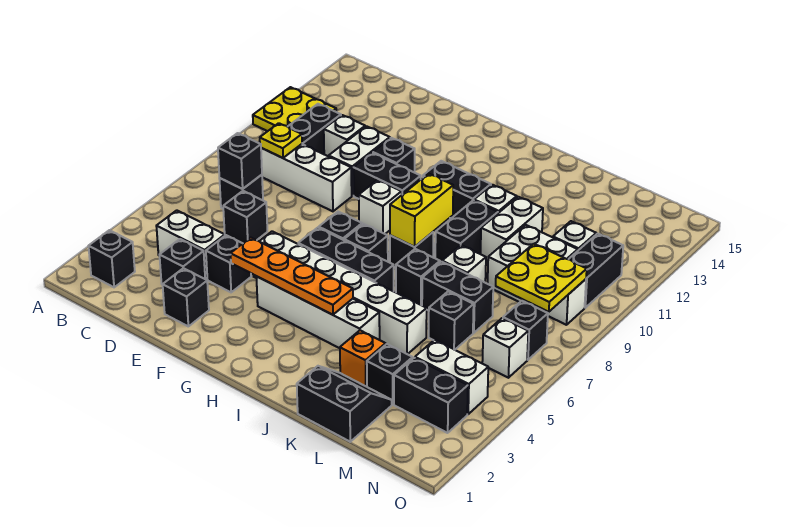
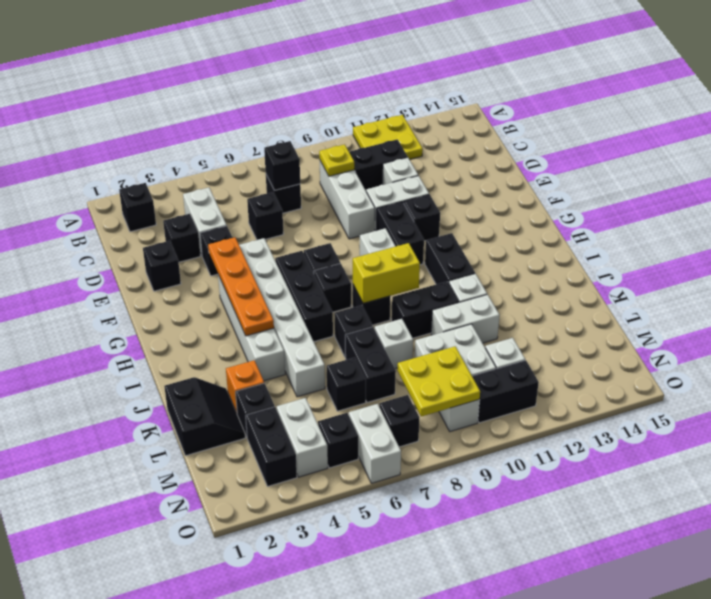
none -> black 1x1 brick [318,413,358,468]
white 1x1 brick [482,318,528,378] -> white 1x2 brick [349,404,401,483]

